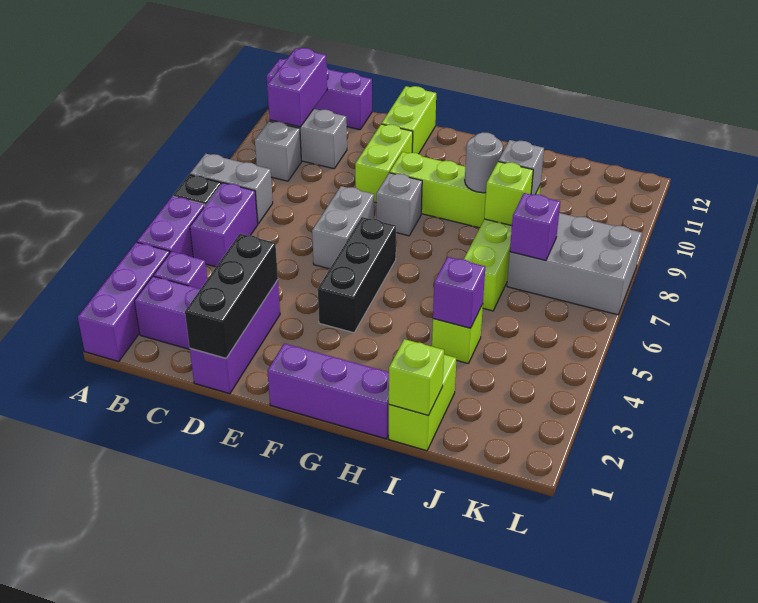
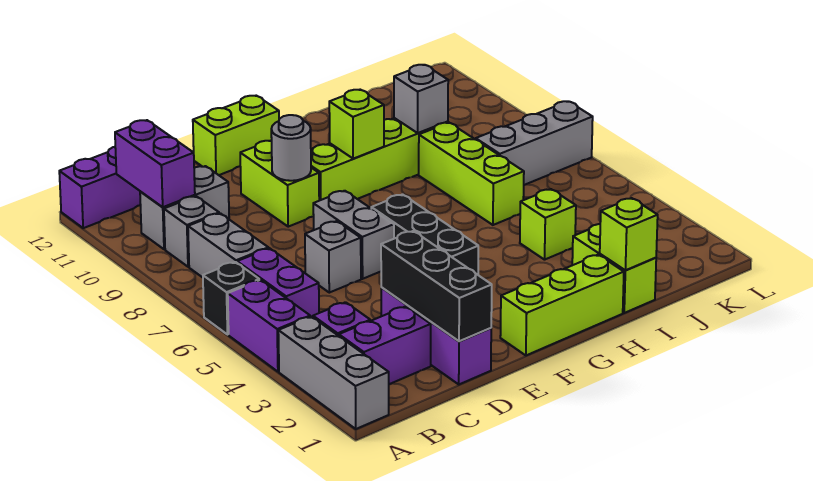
purple 1x3 brick [78,242,170,361] -> grey 1x3 brick [278,316,389,429]
grey 1x2 brick [190,154,273,224] -> grey 1x2 brick turned to [188,213,268,278]
lime 1x2 brick [382,86,436,154] -> lime 1x2 brick turned to [193,96,279,175]
purple 1x3 brick [267,343,389,439] -> lime 1x3 brick [500,255,624,355]
grey 1x1 brick [376,173,422,236] -> grey 1x1 brick moved to [305,221,361,293]
grey 1x1 round brick [465,132,503,193] -> grey 1x1 round brick moved to [271,115,311,181]
purple 1x1 brick [433,257,485,328] -> none
lime 1x1 brick [484,162,533,226] -> lime 1x1 brick moved to [329,90,384,159]
grey 2x3 brick [507,213,642,315] -> grey 1x3 brick [476,101,593,185]
purple 1x1 brick [510,193,560,260] -> none

